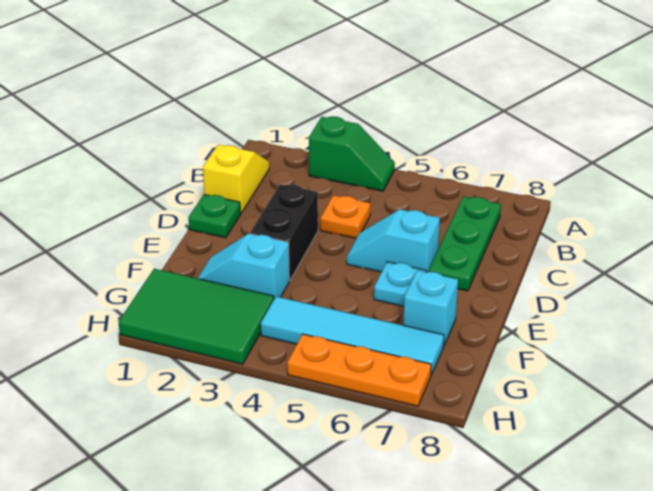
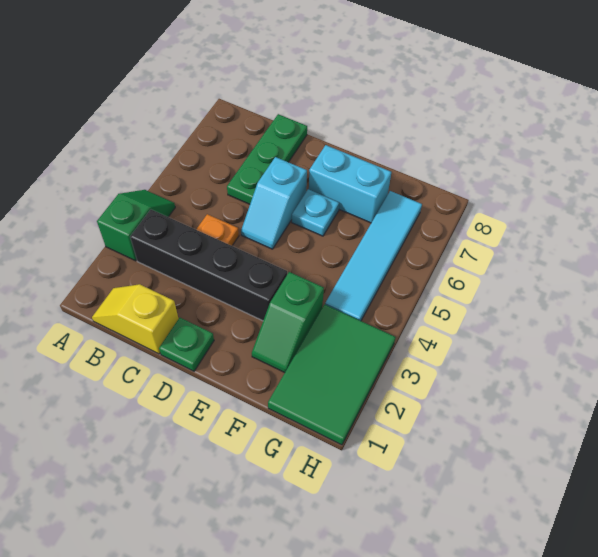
green 1x3 plate [429,196,501,291] -> green 1x3 plate turned to [227,114,307,204]
black 1x2 brick [250,184,318,281] -> black 1x4 brick [130,210,287,321]
cyan 1x2 slope [198,233,289,299] -> green 1x2 slope [252,272,324,373]
cyan 1x1 brick [403,270,458,345] -> cyan 1x2 brick [309,145,391,223]
orange 1x3 plate [288,334,431,406] -> none

